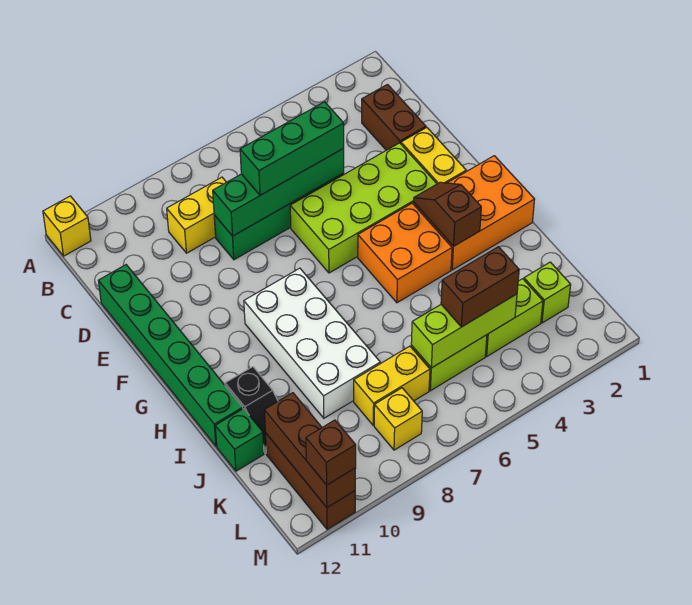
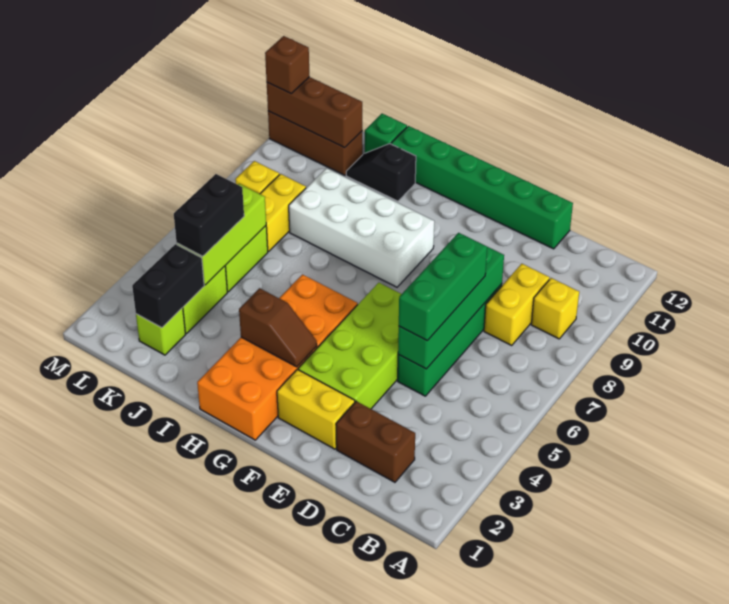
yellow 1x1 brick [43,196,91,256] -> yellow 1x1 brick moved to [531,278,579,339]
none -> black 1x2 brick [132,244,204,328]
brown 1x2 brick [441,247,519,327] -> black 1x2 brick [174,174,244,256]

